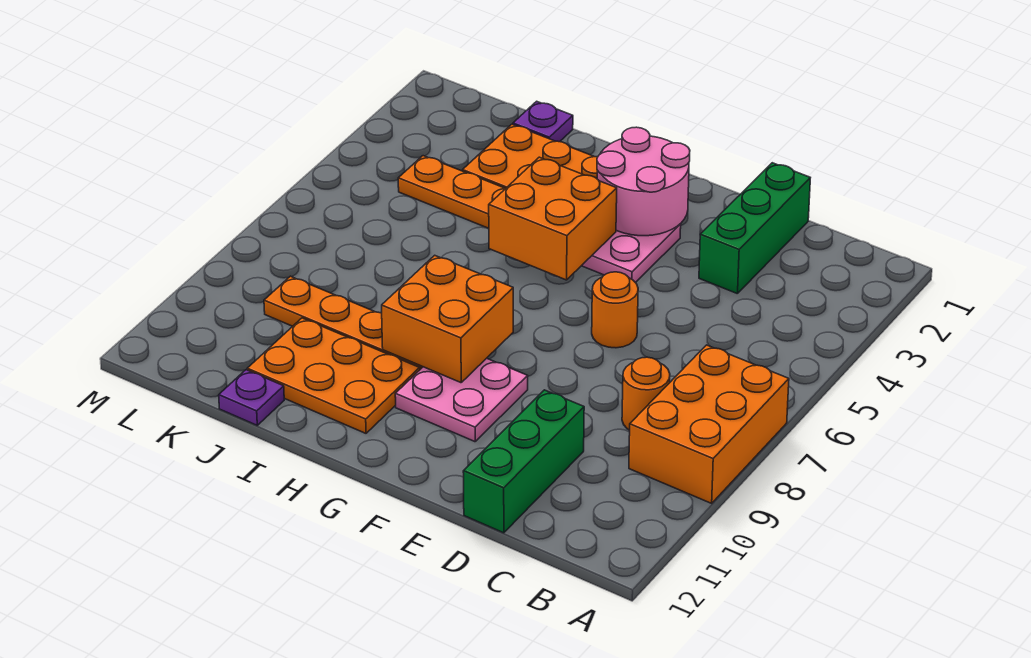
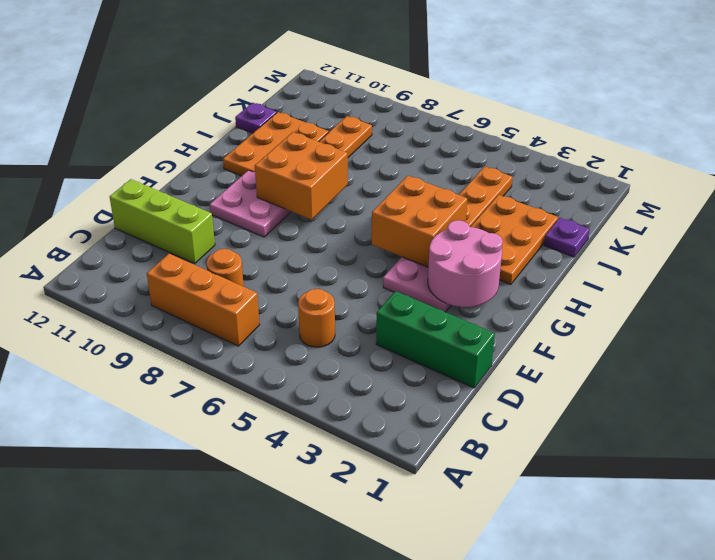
orange 2x3 brick [629,345,789,503] -> orange 1x3 brick [147,254,259,346]
green 1x3 brick [463,390,584,533] -> lime 1x3 brick [110,179,215,263]
orange 1x1 round brick [592,272,638,348] -> orange 1x1 round brick moved to [298,289,335,347]

